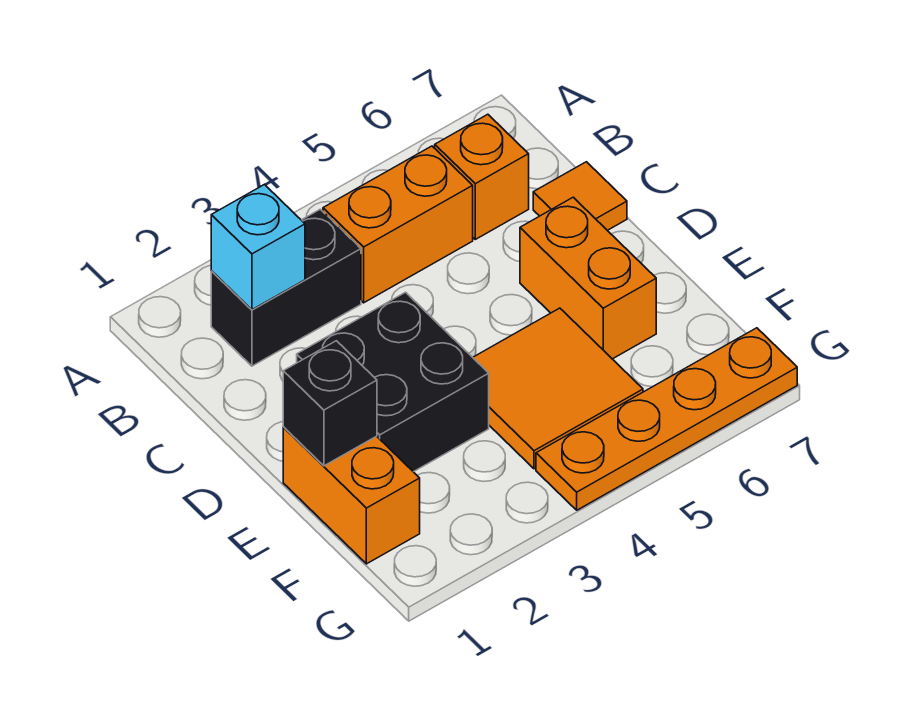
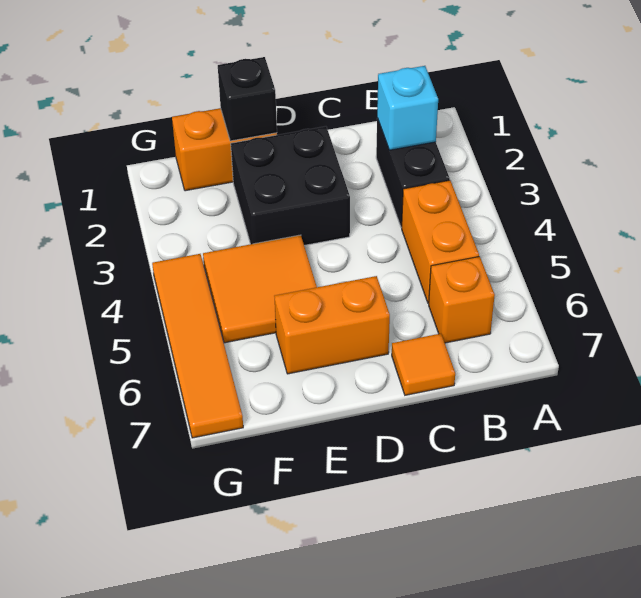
orange 1x4 plate [536,328,797,510] -> orange 1x4 tile [152,254,243,438]

